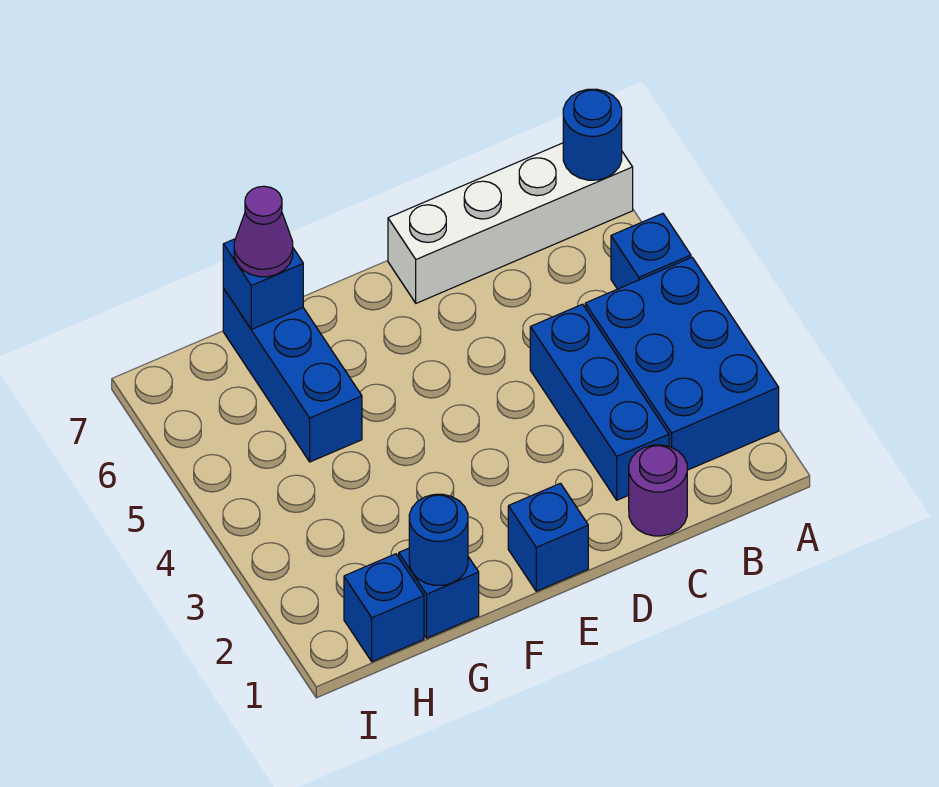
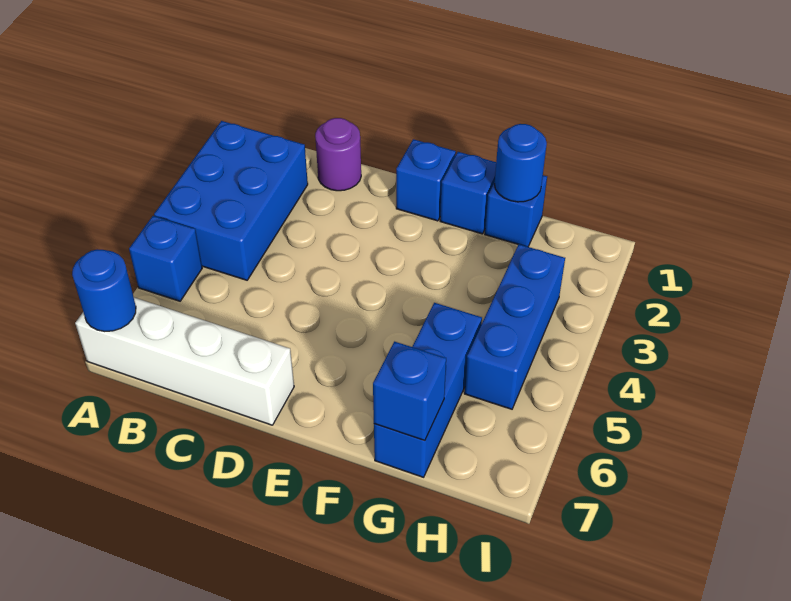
blue 1x3 brick [530,304,669,500] -> blue 1x3 brick moved to [464,244,565,409]
purple 1x1 cone [234,186,293,277] -> none
blue 1x1 brick [344,554,424,662] -> blue 1x1 brick moved to [440,152,496,234]

